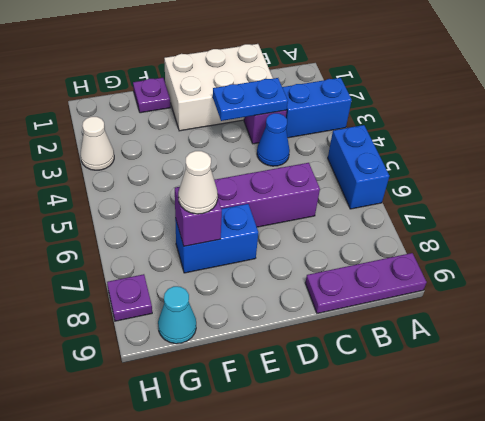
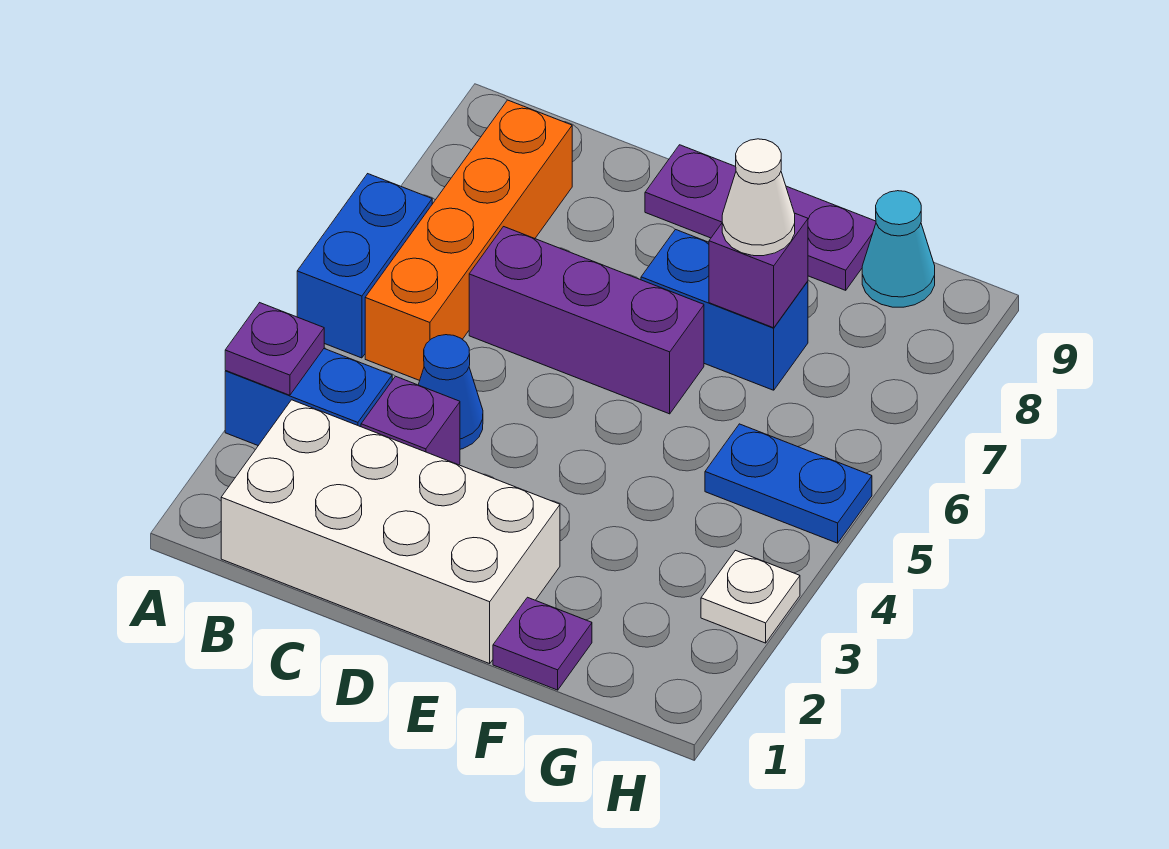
purple 1x3 plate [305,253,426,313] -> purple 1x3 plate moved to [645,145,876,290]
none -> orange 1x4 brick [365,100,572,381]
white 2x3 brick [164,44,273,131] -> white 2x4 brick [221,400,560,664]
blue 1x2 plate [213,78,288,121] -> blue 1x2 plate moved to [705,424,872,543]
white 1x1 cone [81,117,114,170] -> white 1x1 plate [701,550,800,643]
purple 1x1 plate [107,274,152,321] -> purple 1x1 plate moved to [225,303,324,395]

